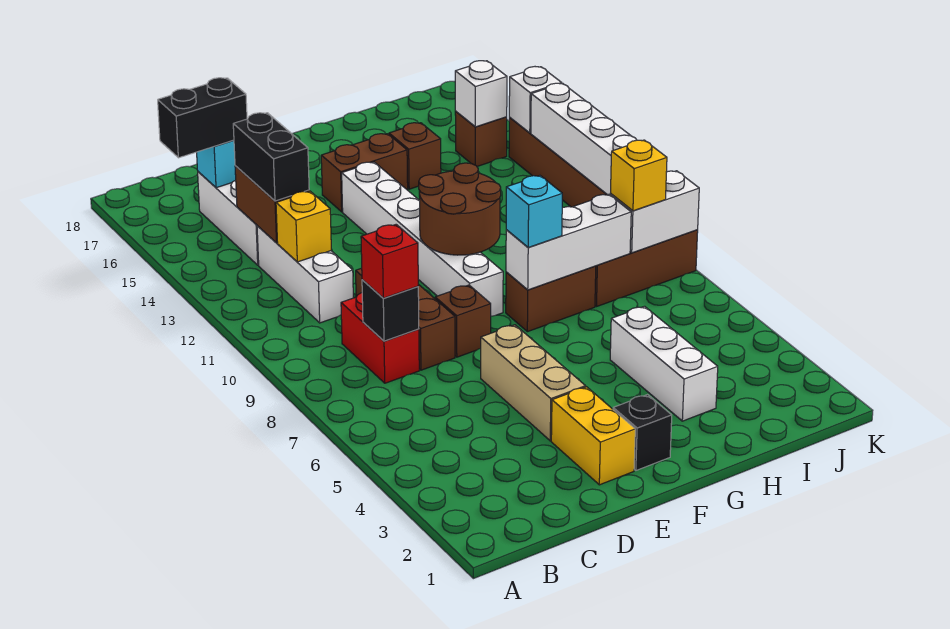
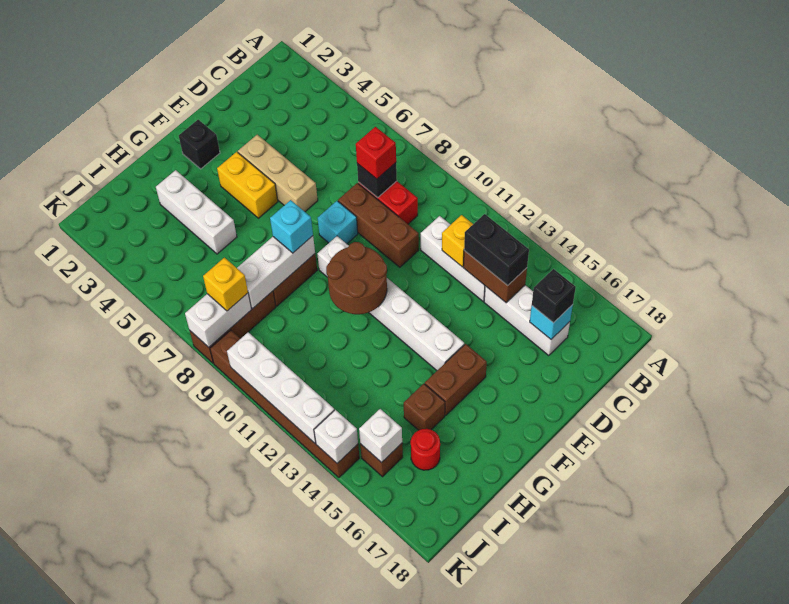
black 1x2 brick [158,78,247,158] -> black 1x1 brick [532,269,576,323]
yellow 1x2 brick [551,387,635,485] -> yellow 1x2 brick moved to [217,152,278,218]
brown 1x1 brick [435,285,491,357] -> cyan 1x1 brick [318,201,358,244]
none -> red 1x1 round brick [411,429,440,470]

